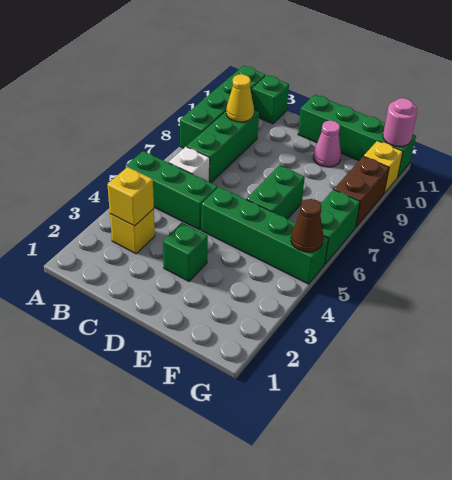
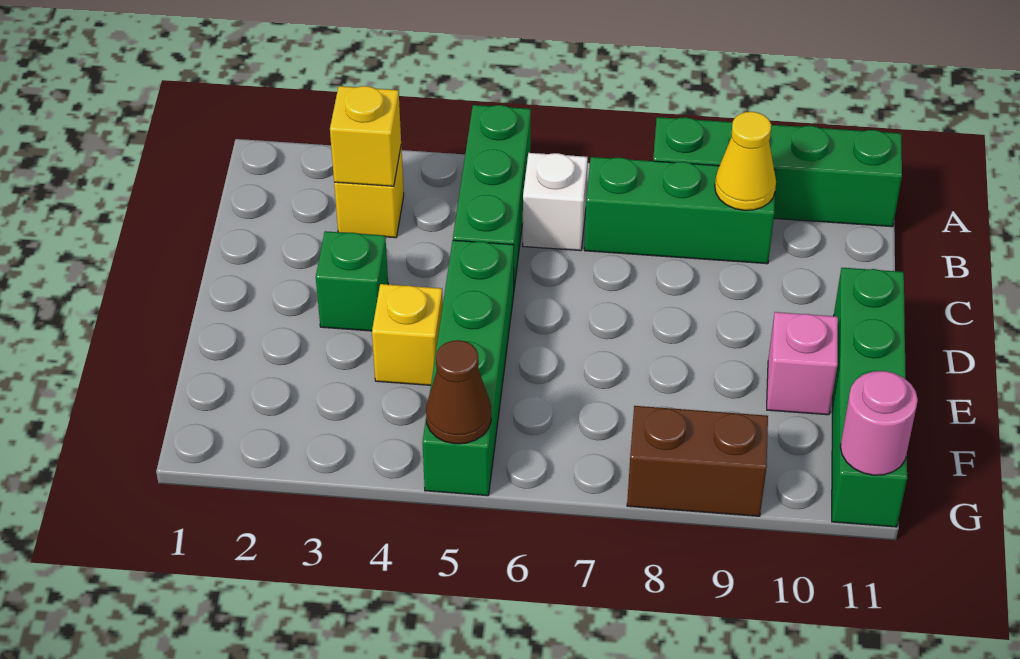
green 1x1 brick [252,75,289,124] -> none
green 1x2 brick [246,165,305,219] -> none
pink 1x1 cone [313,121,341,167] -> pink 1x1 brick [767,312,838,415]
green 1x2 brick [320,189,360,264] -> none
yellow 1x1 brick [364,141,403,194] -> yellow 1x1 brick moved to [372,284,443,385]

